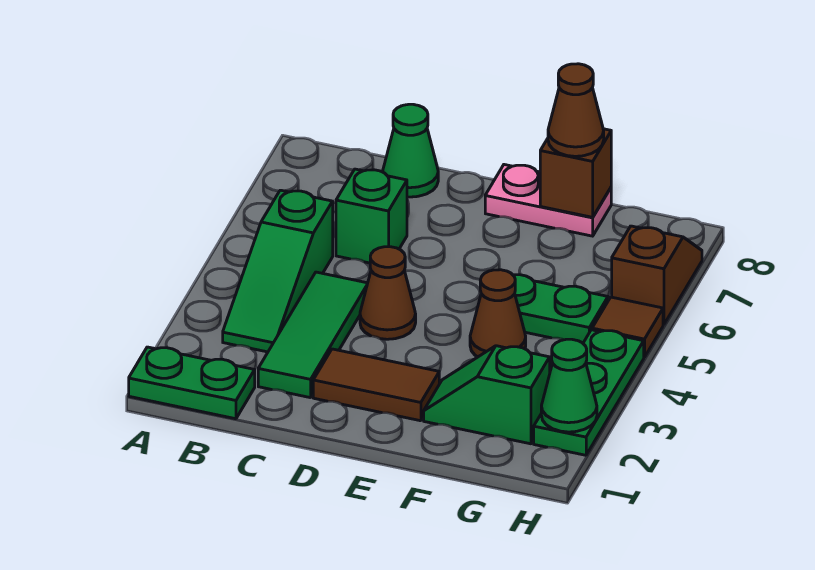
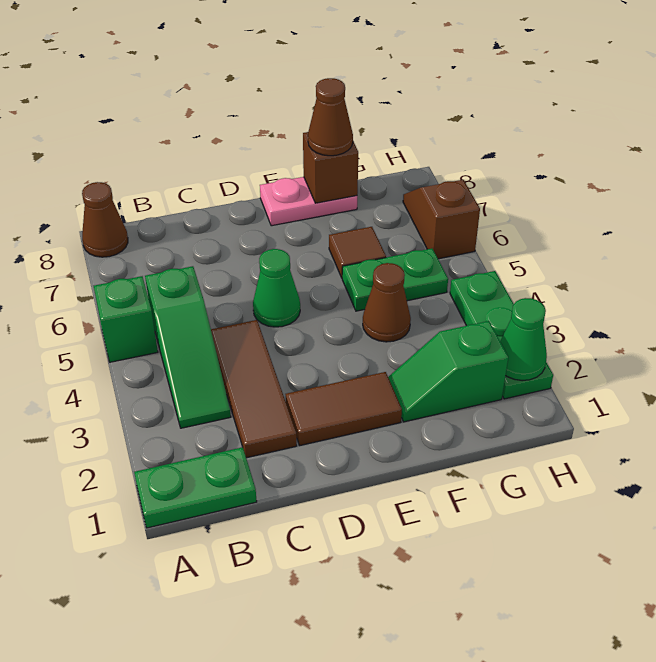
green 1x3 tile [258,272,368,398] -> brown 1x3 tile [211,320,297,458]
green 1x1 brick [336,169,407,263] -> green 1x1 brick moved to [94,276,158,362]
green 1x1 cone [383,104,438,197] -> green 1x1 cone moved to [253,249,300,327]
brown 1x1 cone [360,247,416,339] -> brown 1x1 cone moved to [82,182,128,257]
brown 1x1 tile [592,297,663,357] -> brown 1x1 tile moved to [329,227,386,278]

